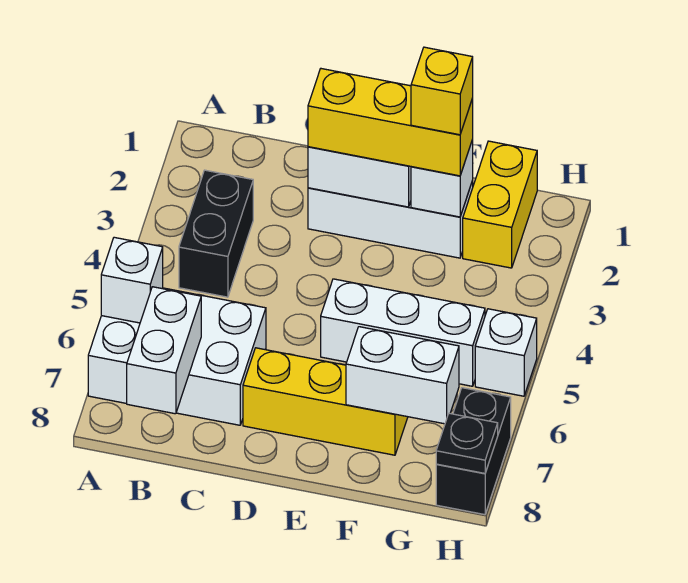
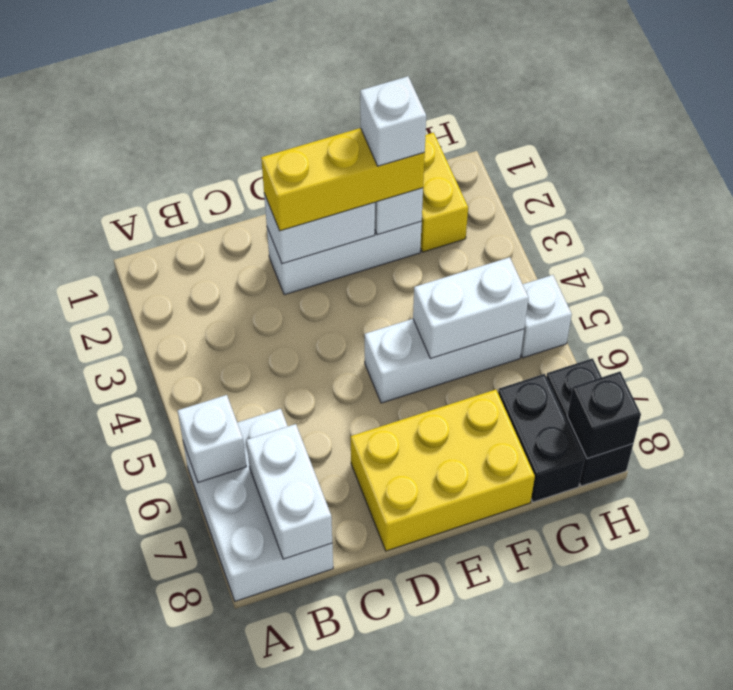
white 2x3 brick [88,288,266,425] -> white 2x3 brick turned to [183,409,333,601]
black 1x2 brick [179,170,253,297] -> black 1x2 brick moved to [498,374,584,502]
yellow 1x3 brick [243,348,408,455] -> yellow 2x3 brick [351,389,535,551]
yellow 1x1 brick [411,47,473,135] -> white 1x1 brick [360,76,426,166]
white 1x2 brick [346,327,459,424] -> white 1x2 brick moved to [413,257,528,359]
black 1x1 plate [436,413,498,473] -> black 1x1 brick [567,372,641,459]

